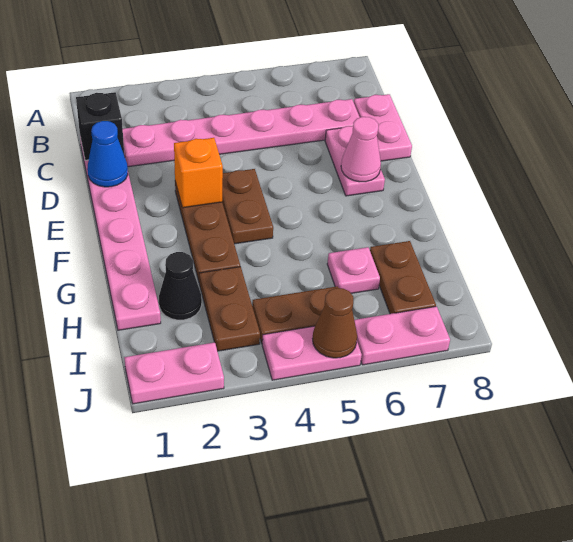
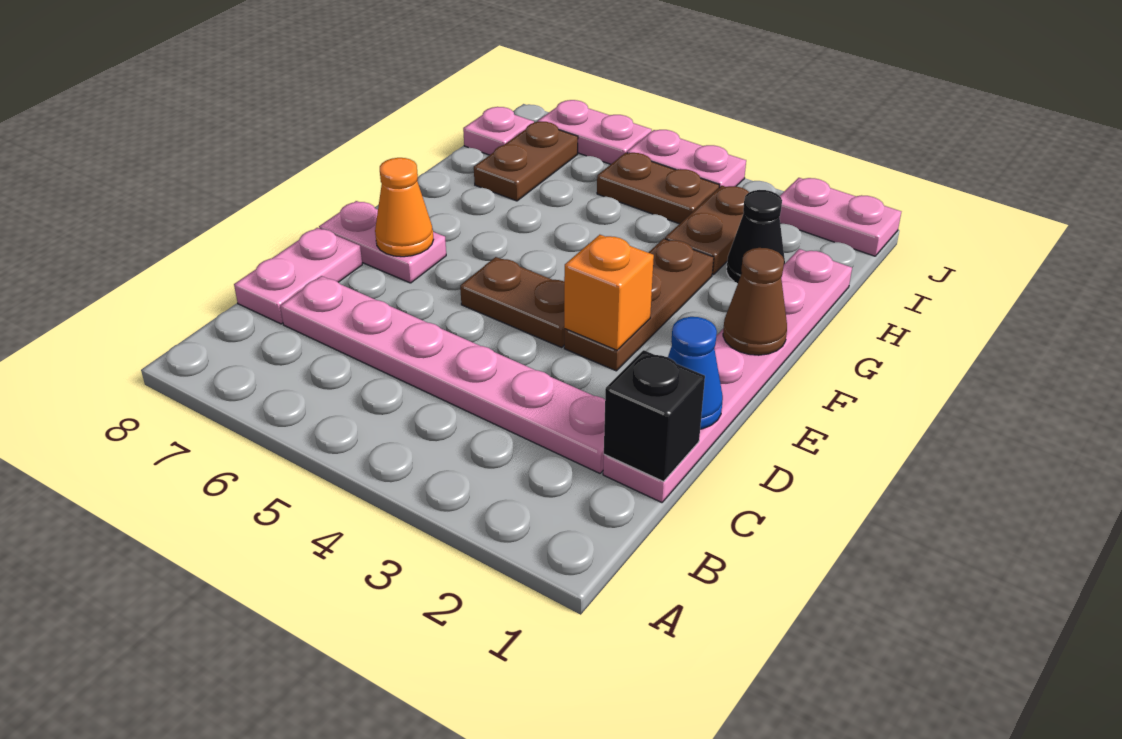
pink 1x2 plate [325,126,385,196] -> pink 1x2 plate turned to [319,201,446,283]
brown 1x2 plate [222,169,273,244] -> brown 1x2 plate turned to [460,257,565,347]
pink 1x1 cone [341,117,381,182] -> orange 1x1 cone [375,158,433,257]
pink 1x1 plate [327,247,380,293] -> pink 1x1 plate moved to [463,107,534,155]
brown 1x1 cone [313,288,357,358] -> brown 1x1 cone moved to [723,248,787,355]

